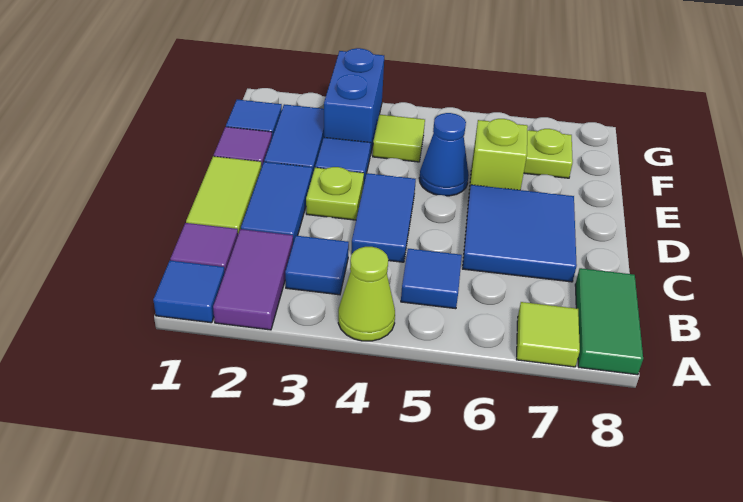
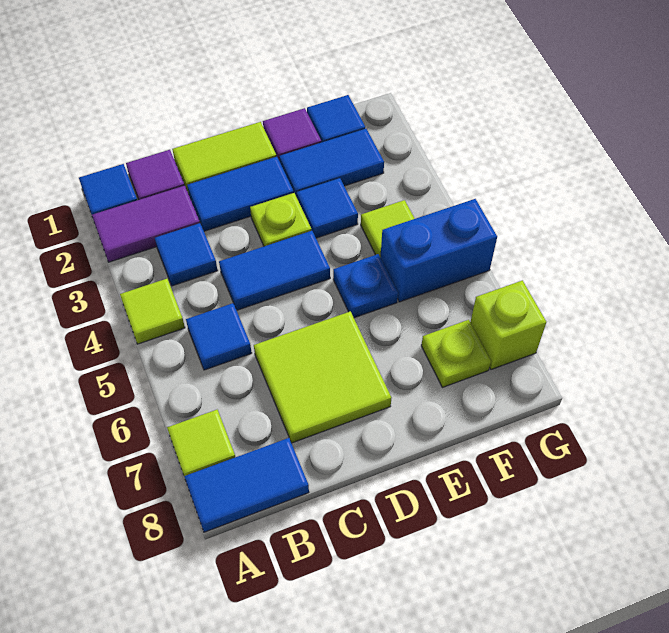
lime 1x1 cone [338,247,395,341] -> lime 1x1 tile [120,279,185,344]
green 1x2 tile [575,268,643,375] -> blue 1x2 tile [184,438,309,532]
blue 2x2 tile [463,185,577,282] -> lime 2x2 tile [254,311,391,443]
blue 1x1 cone [419,113,469,196] -> blue 1x1 plate [333,254,398,318]
lime 1x1 brick [469,119,528,192] -> lime 1x1 brick moved to [470,280,546,370]
blue 1x2 brick [324,48,384,155] -> blue 1x2 brick moved to [380,199,497,302]

